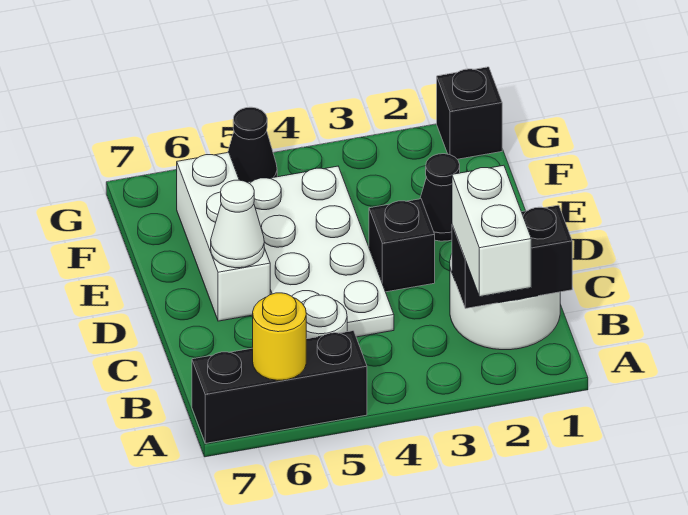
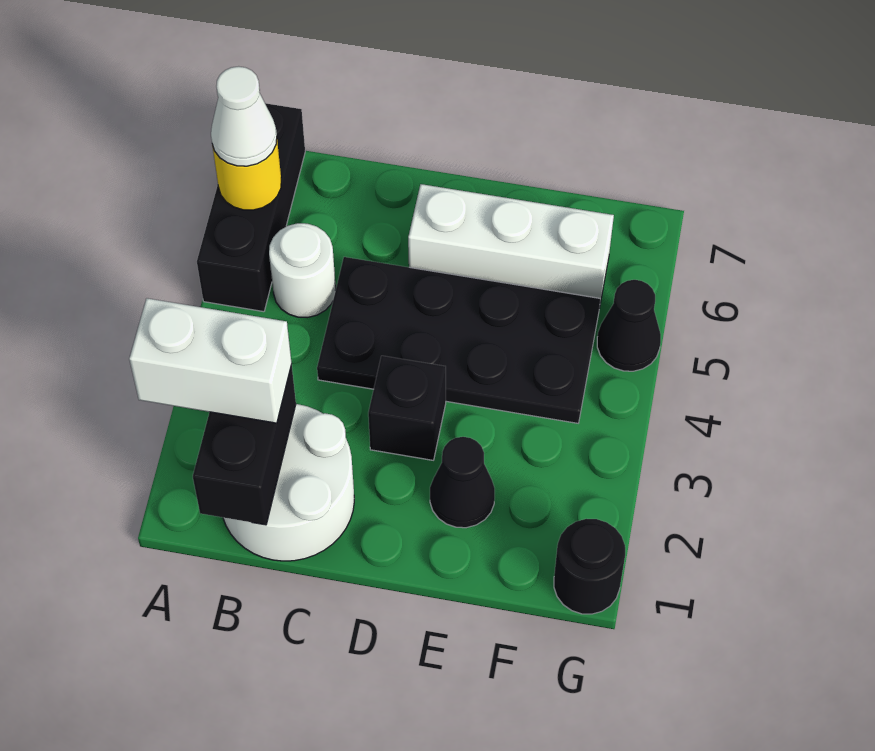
white 2x4 plate [247,166,394,337] -> black 2x4 plate [317,257,600,423]
white 1x1 cone [211,180,264,268] -> white 1x1 cone moved to [211,66,277,166]
black 1x1 brick [437,67,502,159] -> black 1x1 round brick [554,519,625,614]

